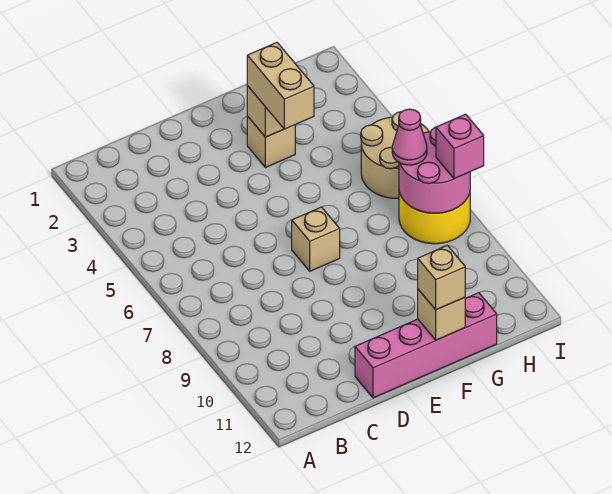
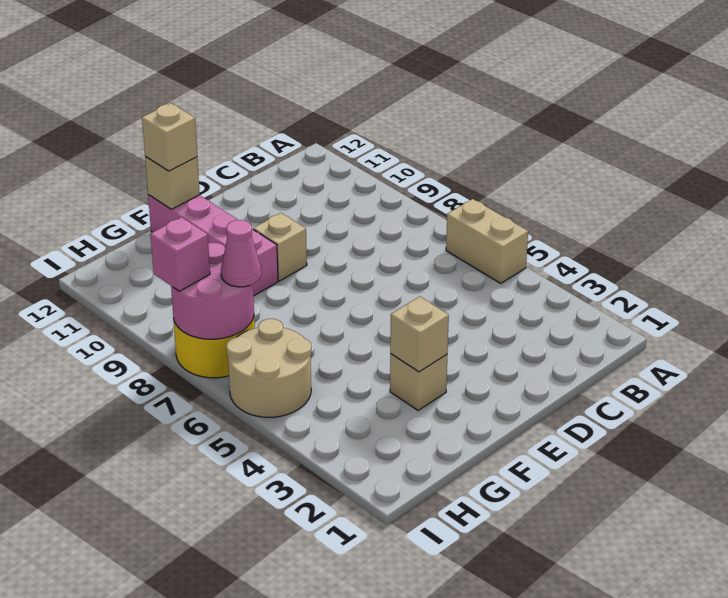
pink 1x4 brick [355,293,497,398] -> pink 1x4 brick turned to [148,195,278,296]
tan 1x1 brick [292,207,340,271] -> tan 1x1 brick moved to [253,213,307,281]
tan 1x2 brick [247,43,314,129] -> tan 1x2 brick moved to [446,199,528,283]

